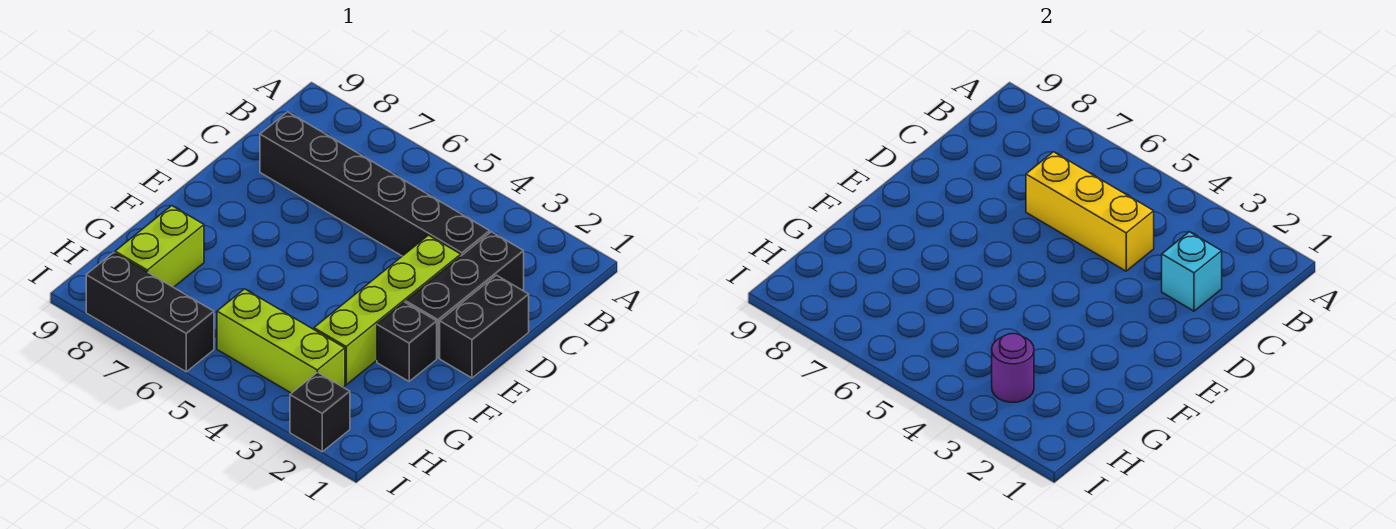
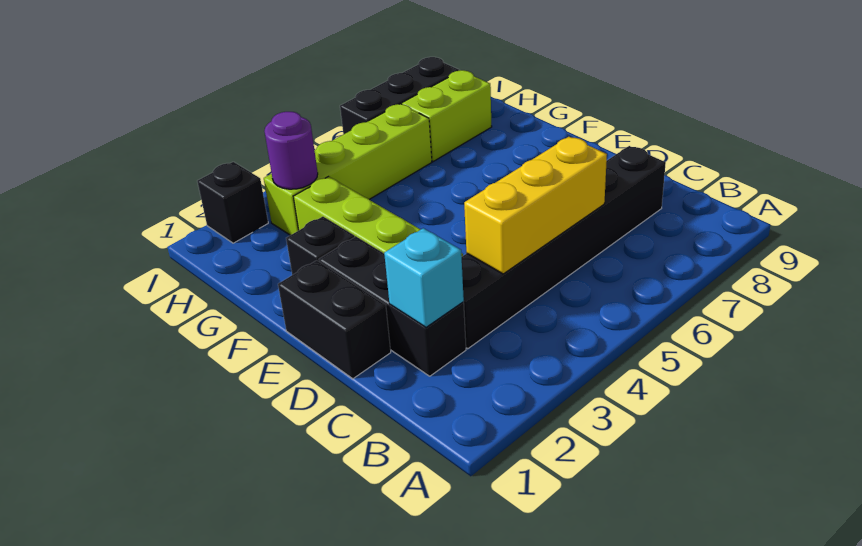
lime 1x2 brick [115,206,204,287] -> lime 1x2 brick turned to [402,70,492,161]
lime 1x3 brick [217,289,345,393] -> lime 1x4 brick [264,104,432,235]

